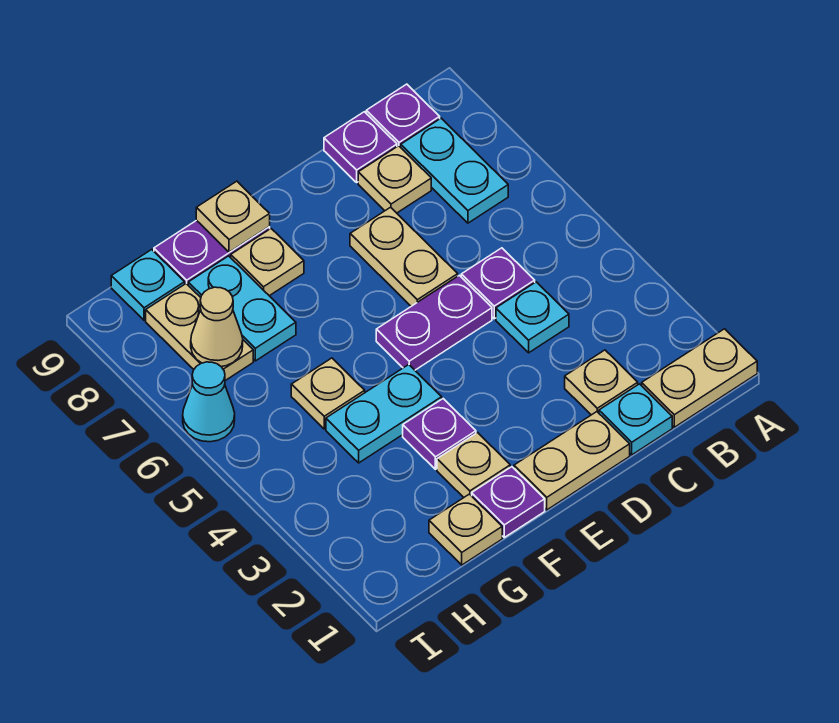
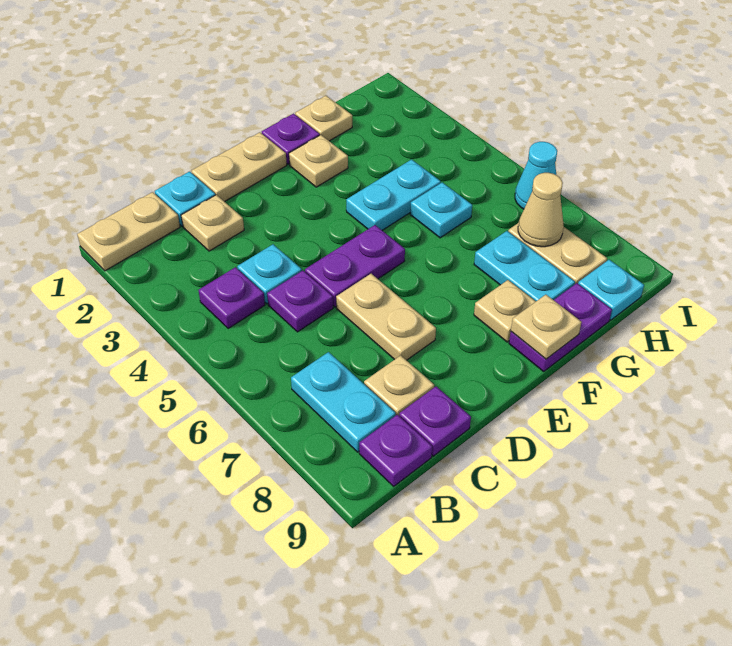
purple 1x1 plate [403,399,476,469] -> purple 1x1 plate moved to [199,267,265,329]
tan 1x1 plate [291,358,365,429] -> cyan 1x1 plate [410,182,472,238]

